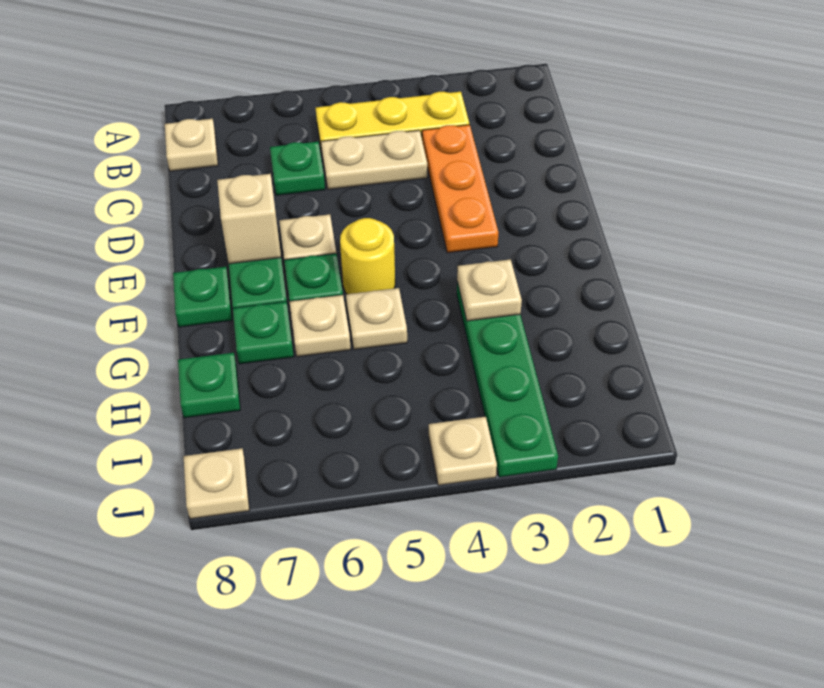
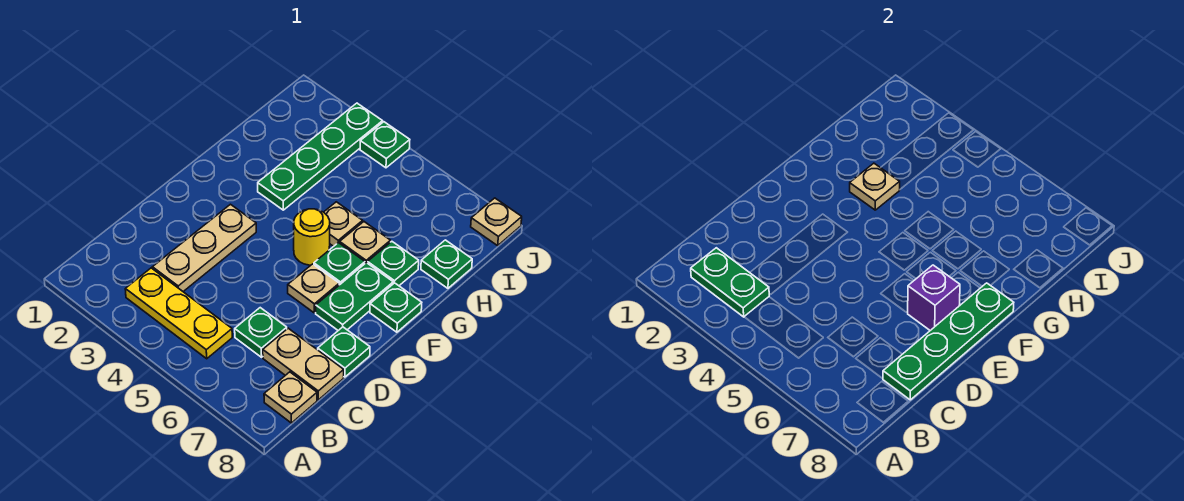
none -> green 1x2 plate [691,248,769,317]
orange 1x3 plate [422,125,498,253] -> tan 1x3 plate [152,204,256,291]
tan 1x2 plate [321,130,427,189] -> tan 1x2 plate moved to [263,328,344,400]
none -> green 1x4 plate [883,283,1014,400]
none -> green 1x1 plate [318,327,370,377]
tan 1x1 brick [217,174,281,264] -> purple 1x1 brick [907,265,960,330]
tan 1x1 plate [429,417,497,485] -> green 1x1 plate [360,122,410,168]

